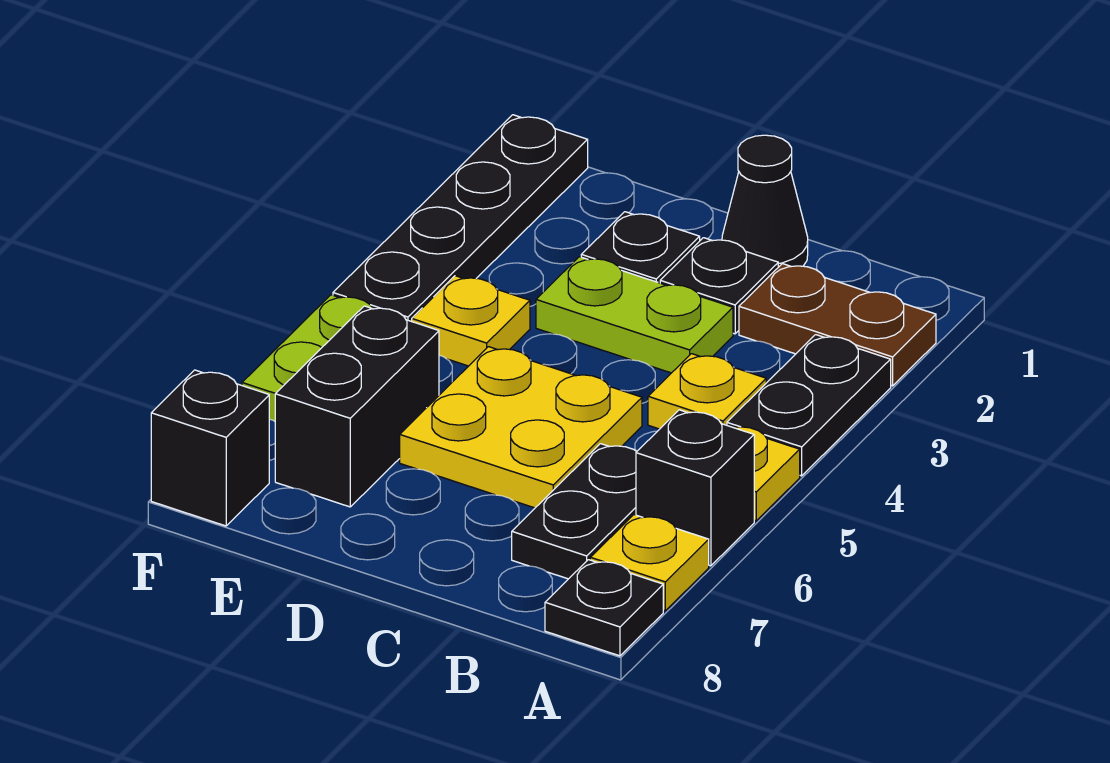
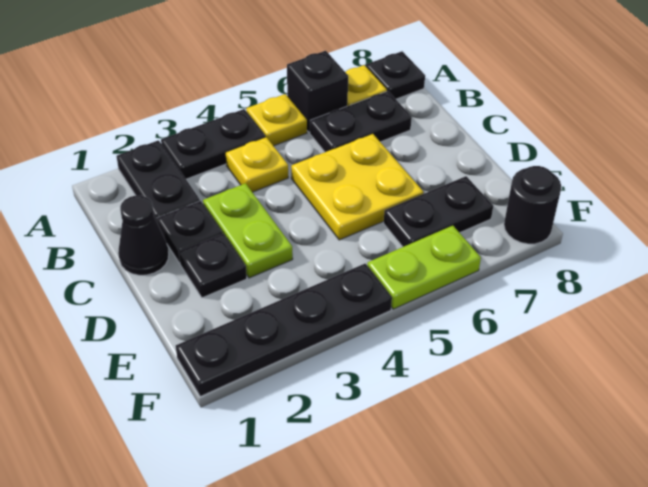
brown 1x2 plate [739,264,936,386] -> black 1x2 plate [116,140,200,222]
yellow 1x1 plate [412,276,530,366] -> none
black 1x2 brick [275,306,439,507] -> black 1x2 plate [384,176,493,247]
black 1x1 brick [151,370,269,526] -> black 1x1 round brick [504,166,561,244]

